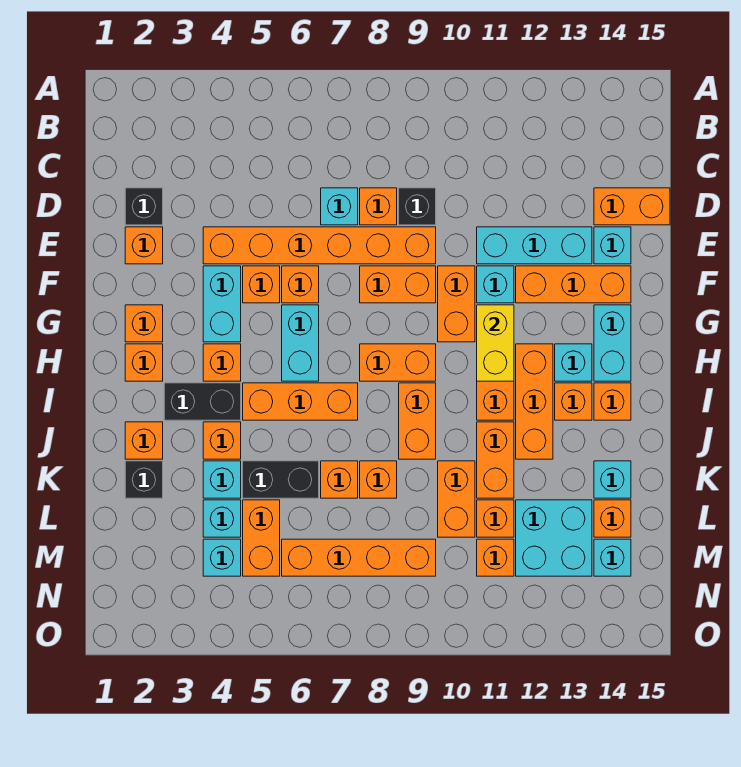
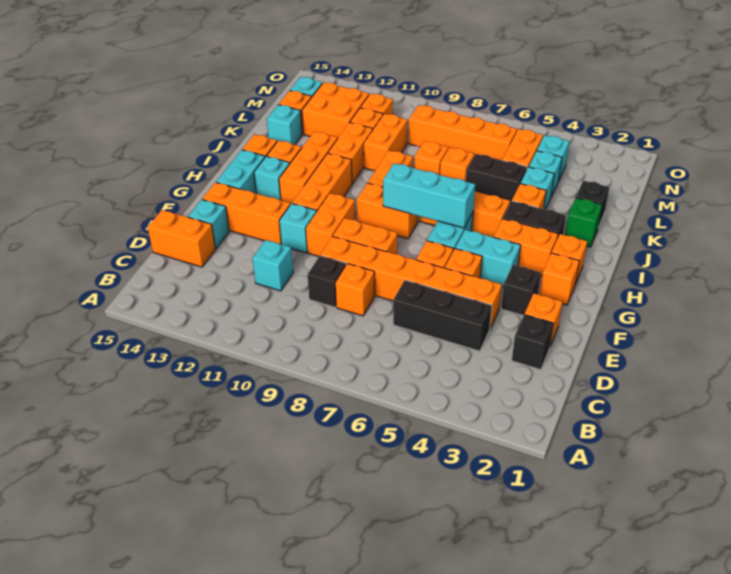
none -> black 1x3 brick [393,280,492,351]
cyan 1x1 brick [321,188,358,225] -> cyan 1x1 brick moved to [253,240,293,291]
cyan 1x3 brick [477,227,592,264] -> cyan 1x3 brick moved to [383,163,475,228]
none -> black 1x1 brick [501,265,541,316]
cyan 1x2 brick [203,266,241,342] -> cyan 1x2 brick turned to [455,230,520,287]
yellow 1x2 brick [477,305,514,381] -> none
orange 1x1 brick [203,344,241,381] -> orange 1x2 brick [494,219,558,276]
orange 1x1 brick [125,422,163,459] -> green 1x1 brick [565,198,603,247]
cyan 2x2 brick [516,500,592,576] -> orange 2x2 brick [302,83,369,139]

